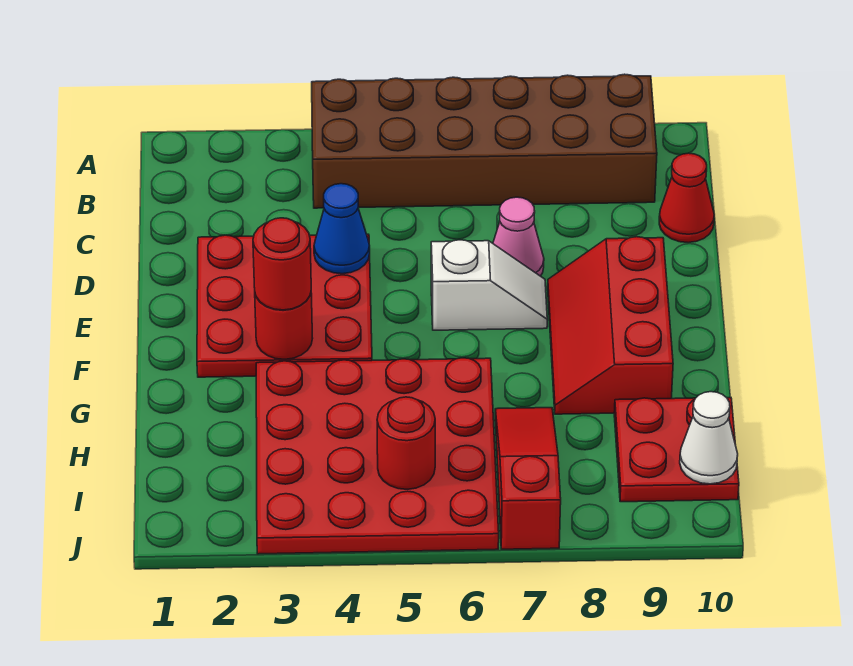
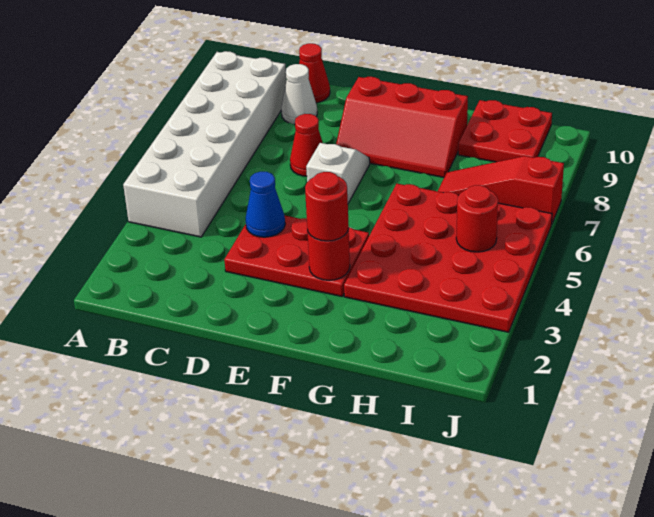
brown 2x6 brick [312,74,657,208] -> white 2x6 brick [123,51,286,237]
red 3x3 plate [197,234,372,377] -> red 2x3 plate [224,215,369,296]
pink 1x1 cone [493,197,544,276] -> red 1x1 cone [290,114,323,176]
white 1x1 cone [680,392,738,484] -> white 1x1 cone moved to [281,64,317,124]

